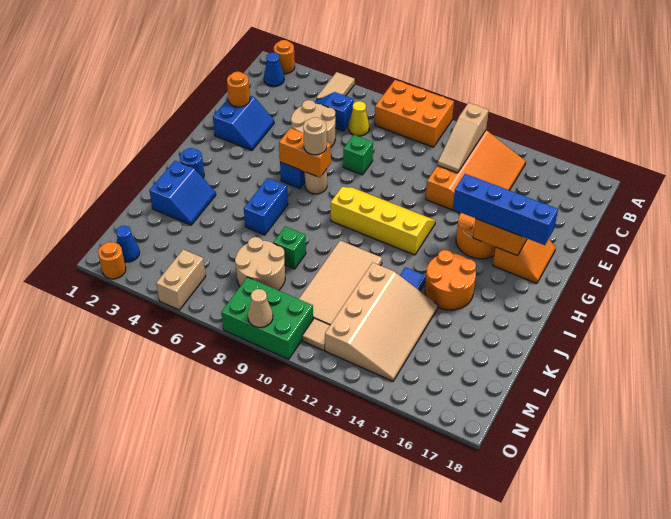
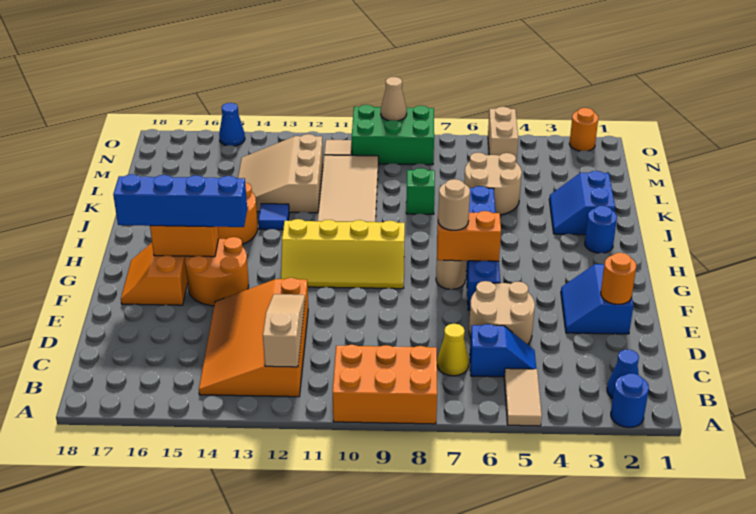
orange 1x1 round brick [274,40,295,74] -> blue 1x1 round brick [611,373,649,428]
green 1x1 brick [343,135,373,175] -> none
tan 3x4 slope [325,262,438,381] -> tan 3x3 slope [238,134,323,213]
tan 2x2 round brick [235,237,285,290] -> tan 2x2 round brick moved to [464,153,522,215]
blue 1x1 cone [116,226,140,262] -> blue 1x1 cone moved to [219,103,245,146]

